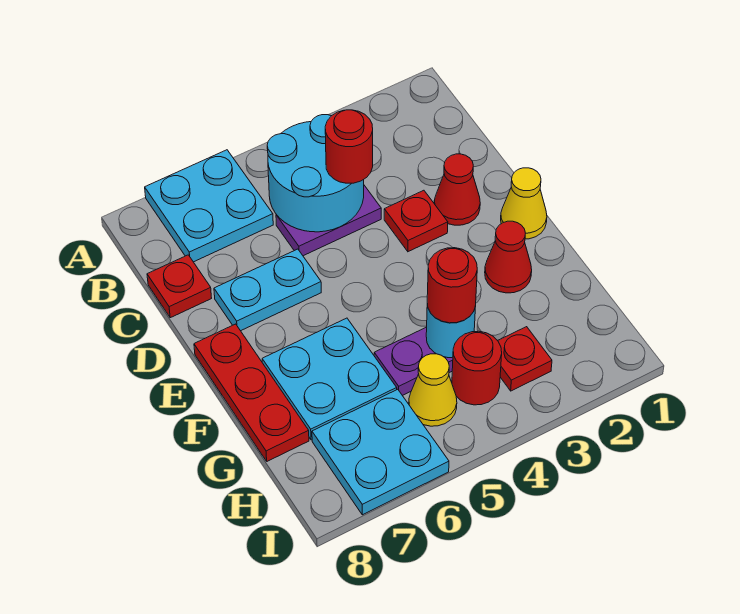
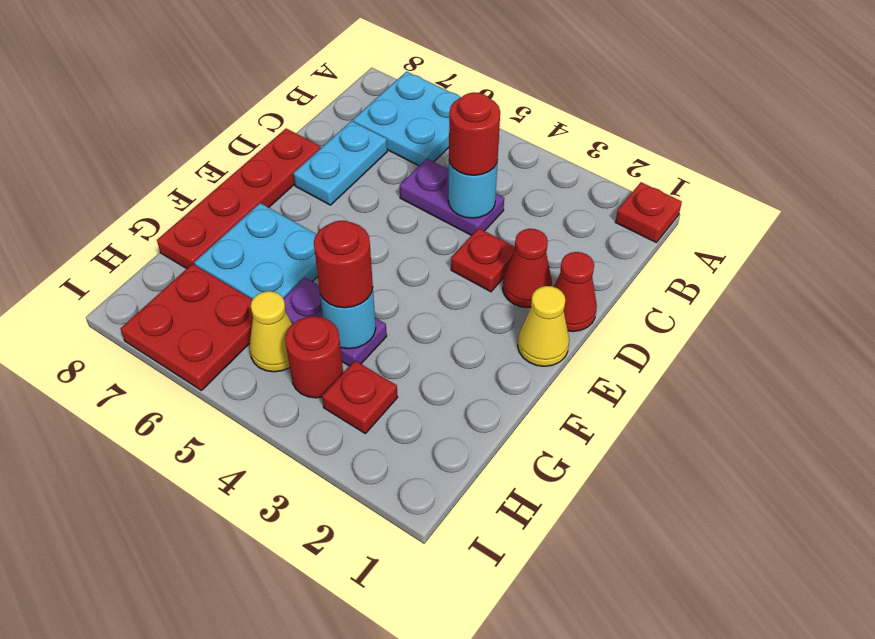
cyan 2x2 round brick [267,115,364,232] -> cyan 1x1 round brick [448,160,498,218]
red 1x1 plate [147,255,211,318] -> red 1x1 plate moved to [616,182,682,243]
cyan 1x2 plate [214,249,321,331] -> cyan 1x2 plate turned to [293,121,387,205]
red 1x3 plate [194,324,309,461] -> red 1x4 plate [157,129,321,269]
red 1x1 cone [485,221,532,293] -> red 1x1 cone moved to [554,252,597,332]
cyan 2x2 plate [312,389,449,515] -> red 2x2 plate [120,264,253,390]

